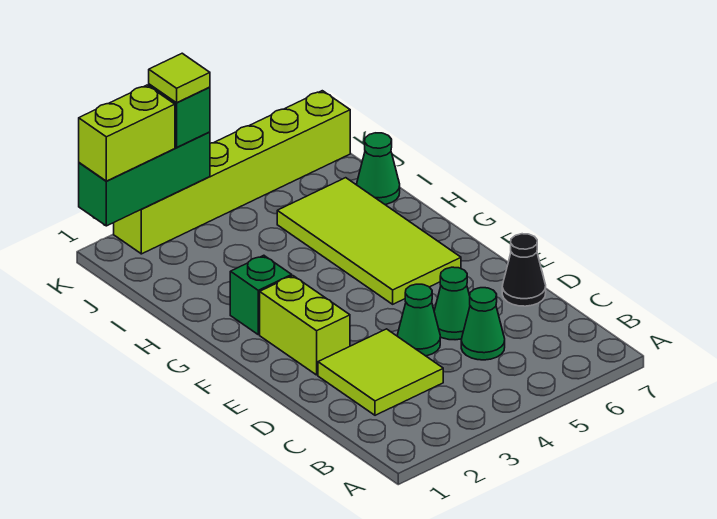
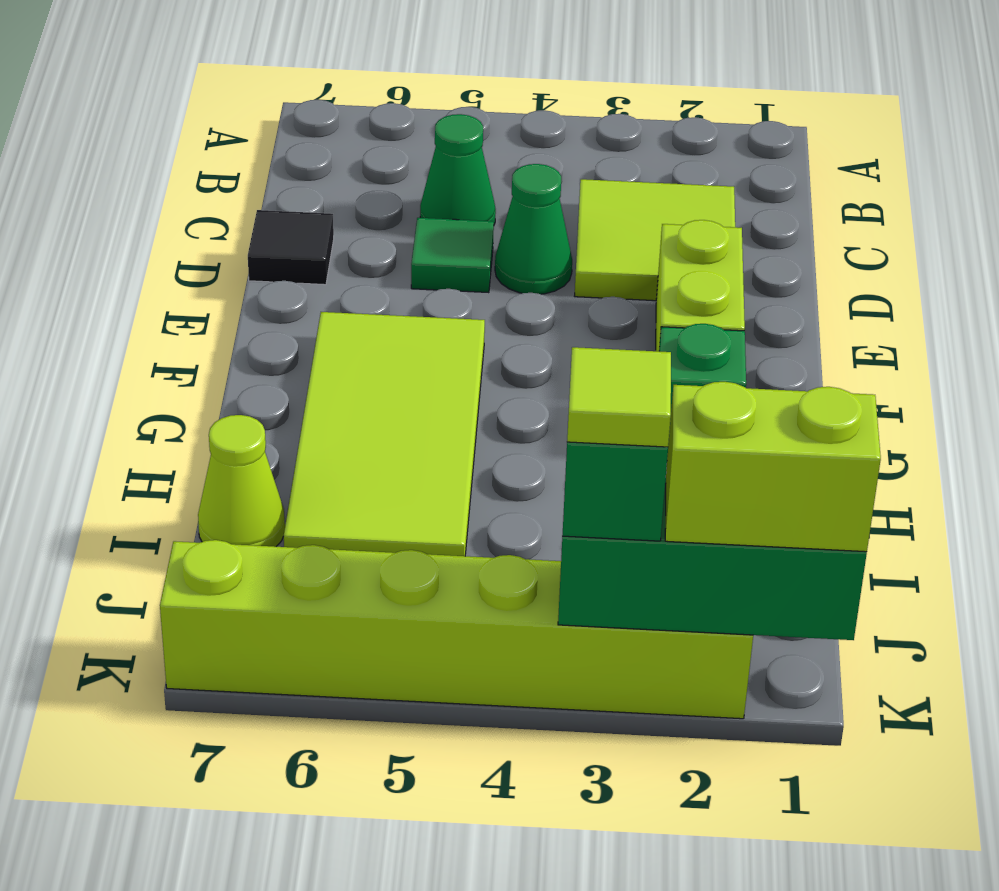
green 1x1 cone [434,267,470,340] -> green 1x1 tile [411,218,494,293]
black 1x1 cone [502,234,546,306] -> black 1x1 tile [248,210,334,285]
green 1x1 cone [357,133,400,205] -> lime 1x1 cone [198,415,285,547]

